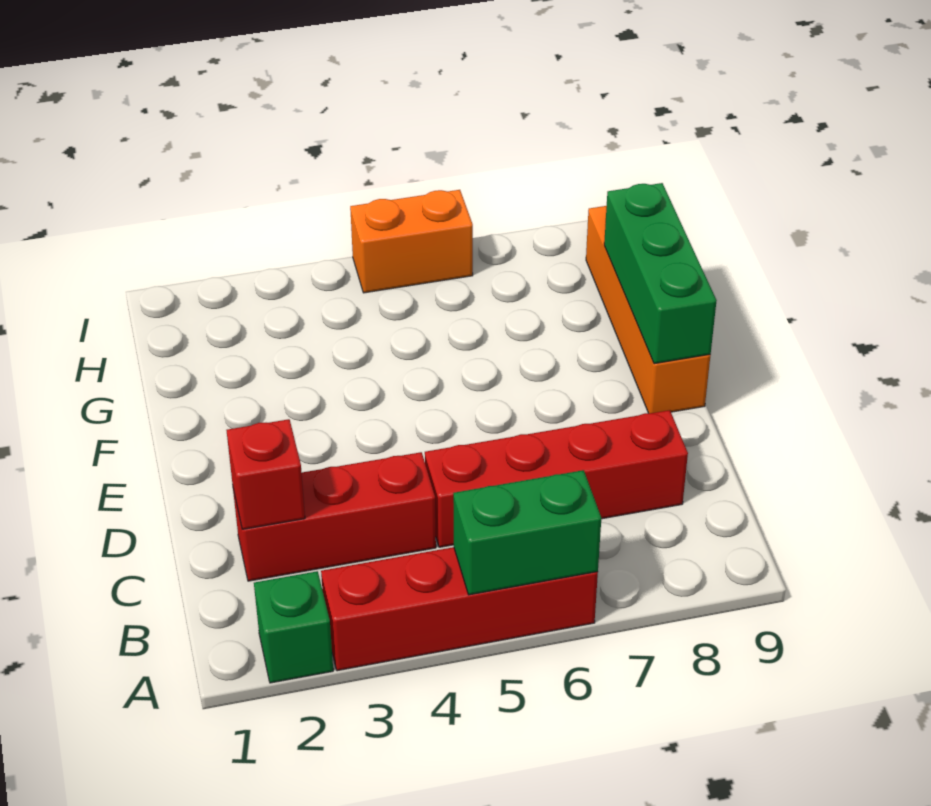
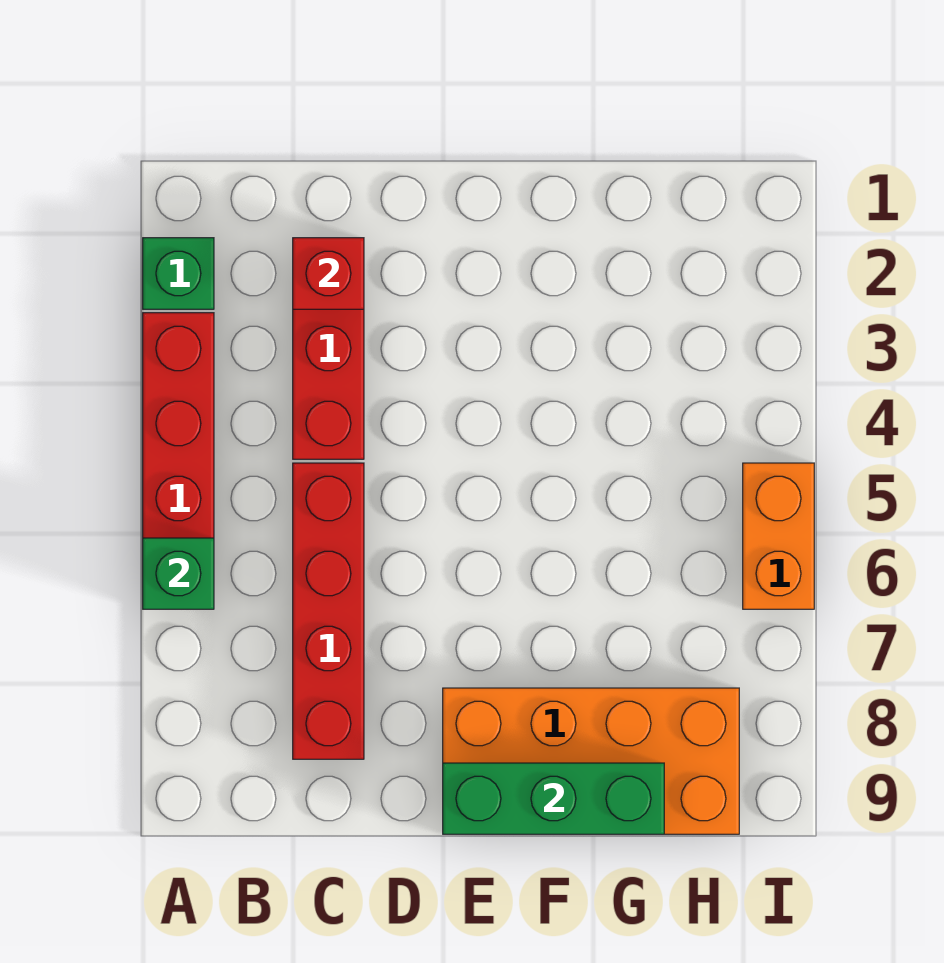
green 1x2 brick [453,470,601,595] -> green 1x1 brick [143,538,214,609]
orange 1x4 brick [586,206,710,413] -> orange 2x4 brick [443,688,739,834]

